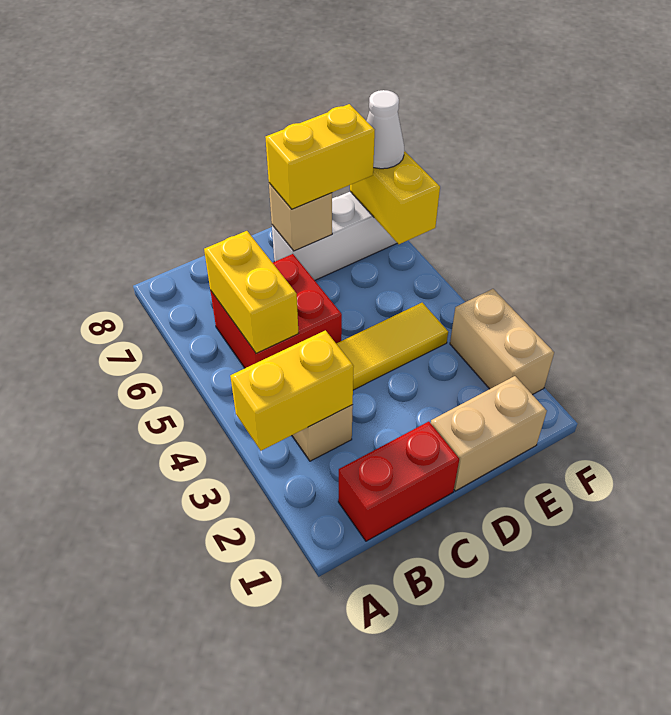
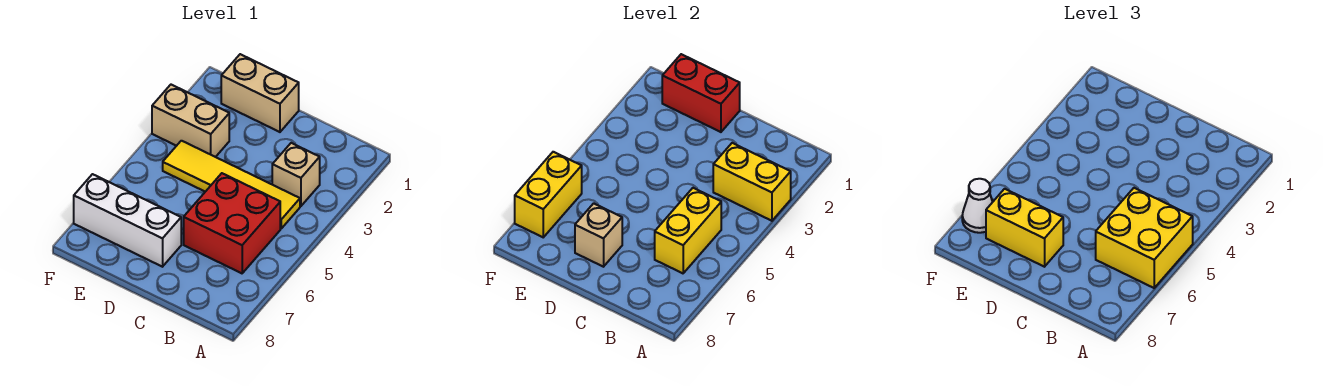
none -> yellow 2x2 brick [1096,188,1193,288]
red 1x2 brick [338,422,459,541] -> red 1x2 brick moved to [662,54,740,132]
tan 1x2 brick [450,289,554,395] -> tan 1x2 brick turned to [152,85,229,157]

